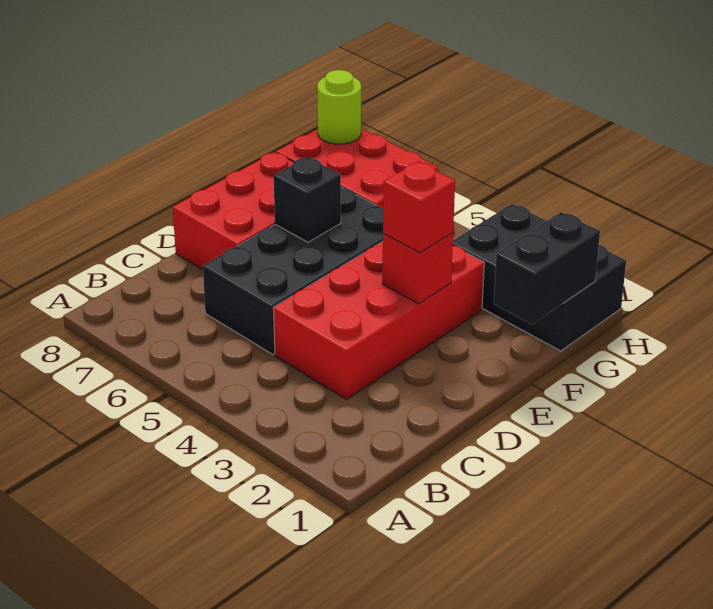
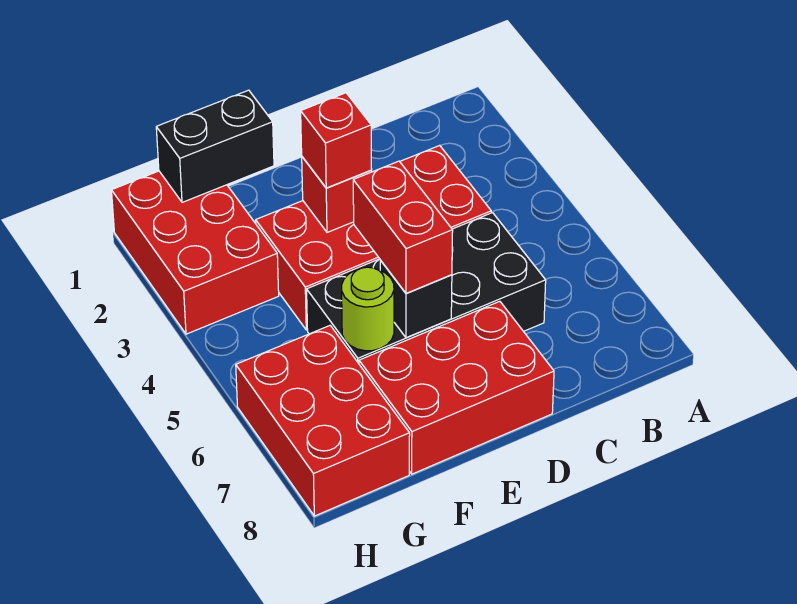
none -> red 1x2 brick [353,161,453,294]
black 2x3 brick [453,204,626,351] -> red 2x3 brick [112,171,279,334]
lime 1x1 round brick [317,70,361,144] -> lime 1x1 round brick moved to [342,267,394,351]

